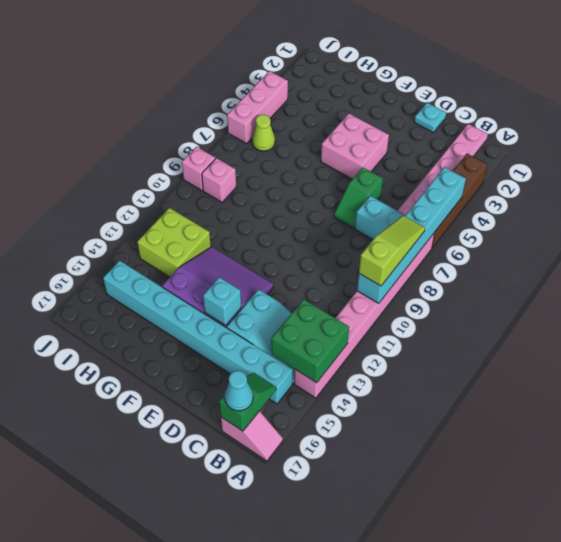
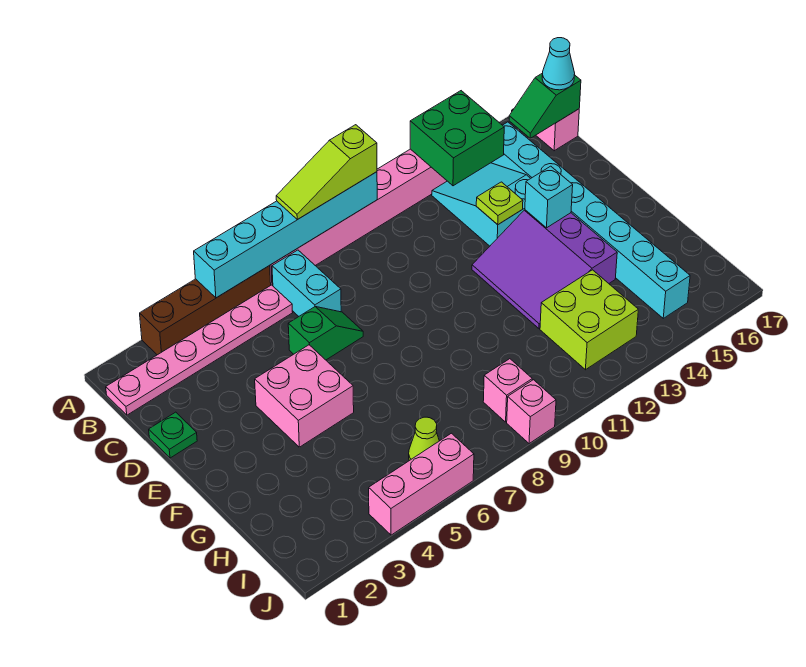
cyan 1x1 plate [414,103,446,133] -> green 1x1 plate [149,412,197,458]
none -> lime 1x1 plate [476,182,523,225]

